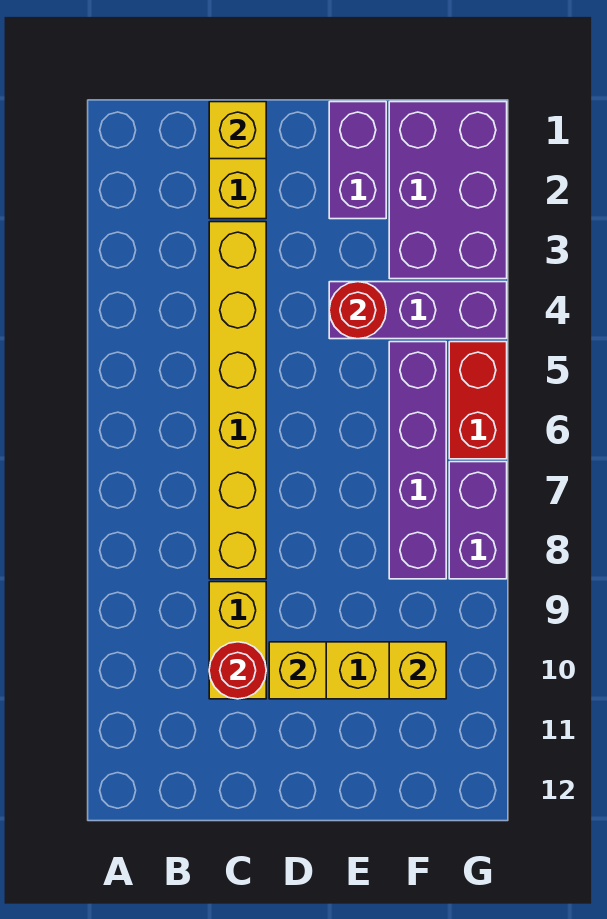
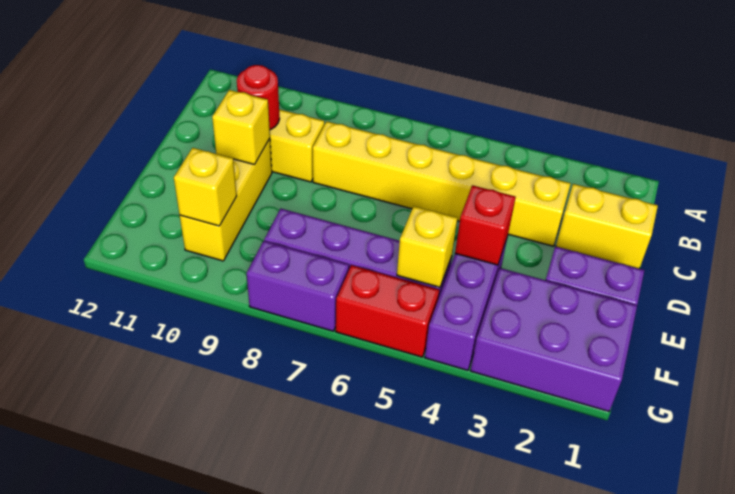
yellow 1x1 brick [209,102,266,159] -> yellow 1x1 brick moved to [397,206,457,287]
red 1x1 round brick [329,282,386,339] -> red 1x1 brick [455,185,516,265]

